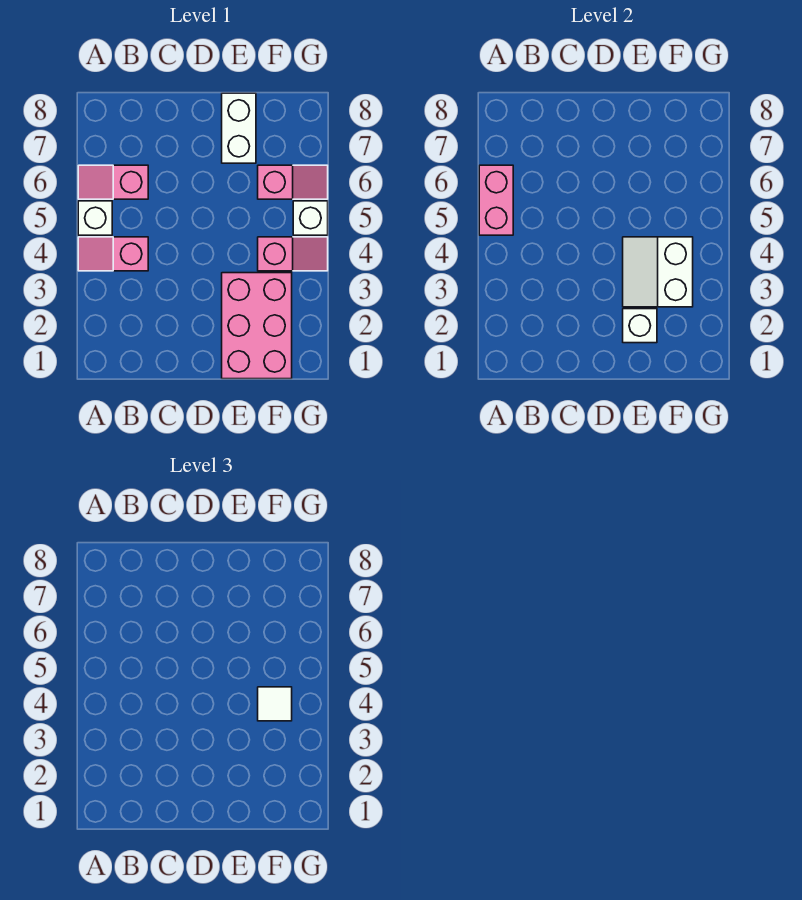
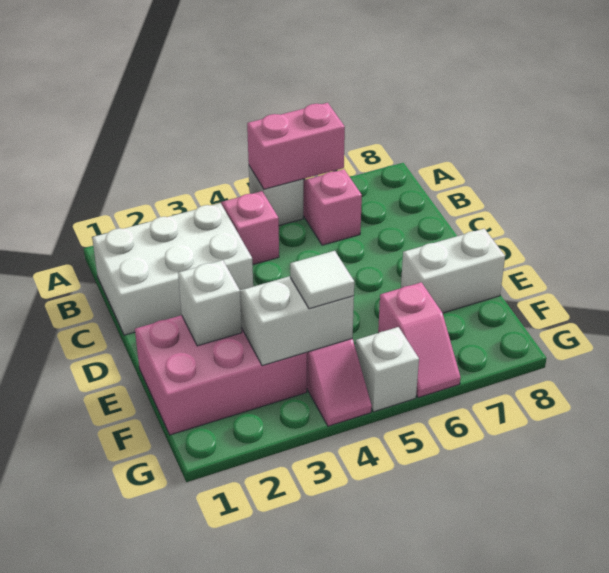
none -> white 2x3 brick [92,203,253,335]

